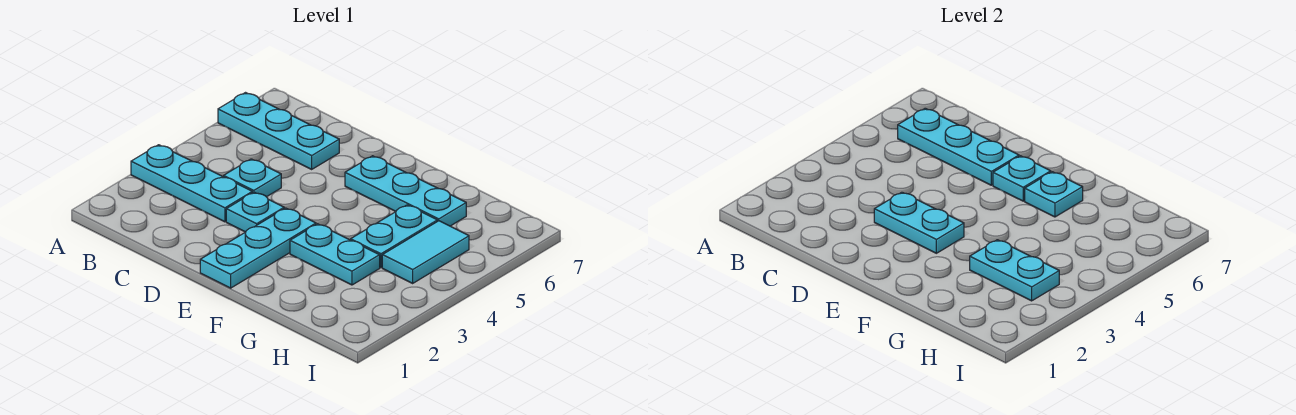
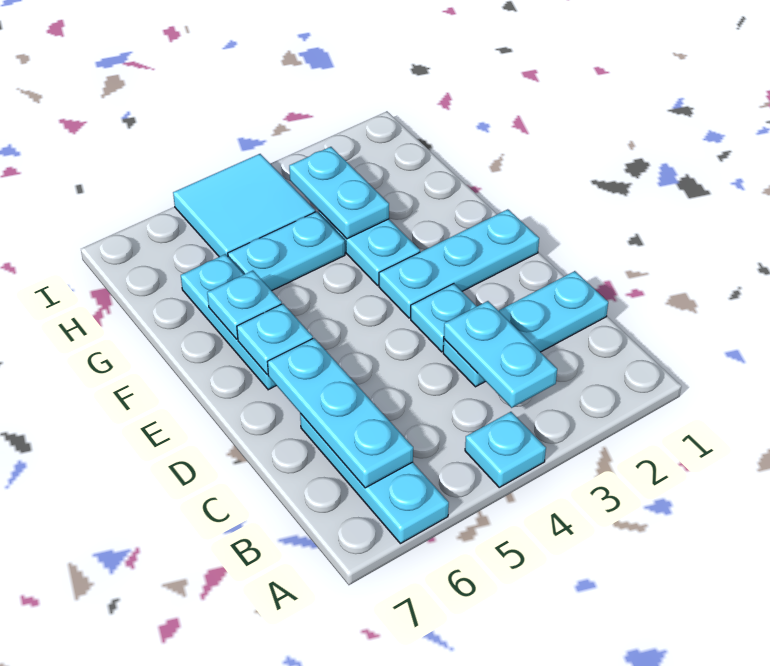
cyan 1x3 plate [131,145,252,222] -> cyan 1x3 plate turned to [443,271,608,387]
cyan 1x1 plate [224,159,281,197] -> cyan 1x1 plate moved to [465,412,546,487]
cyan 1x2 plate [874,192,964,253] -> cyan 1x2 plate moved to [444,301,557,408]
cyan 1x2 tile [382,221,469,283] -> cyan 2x2 tile [173,154,315,257]

